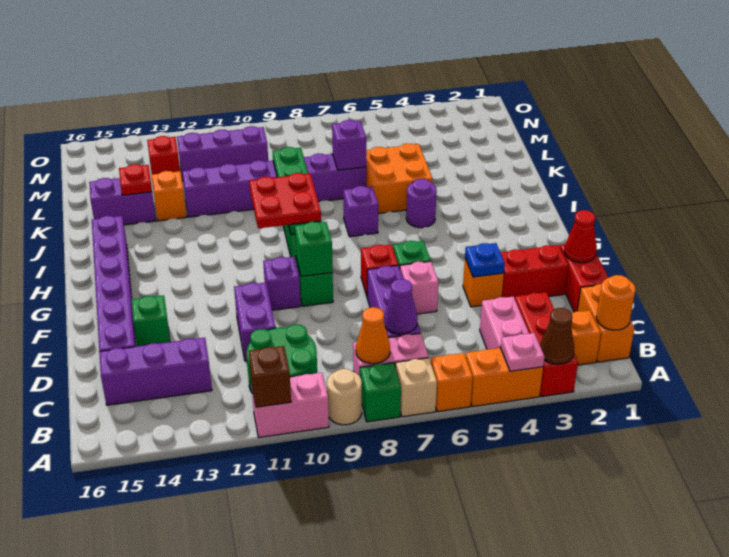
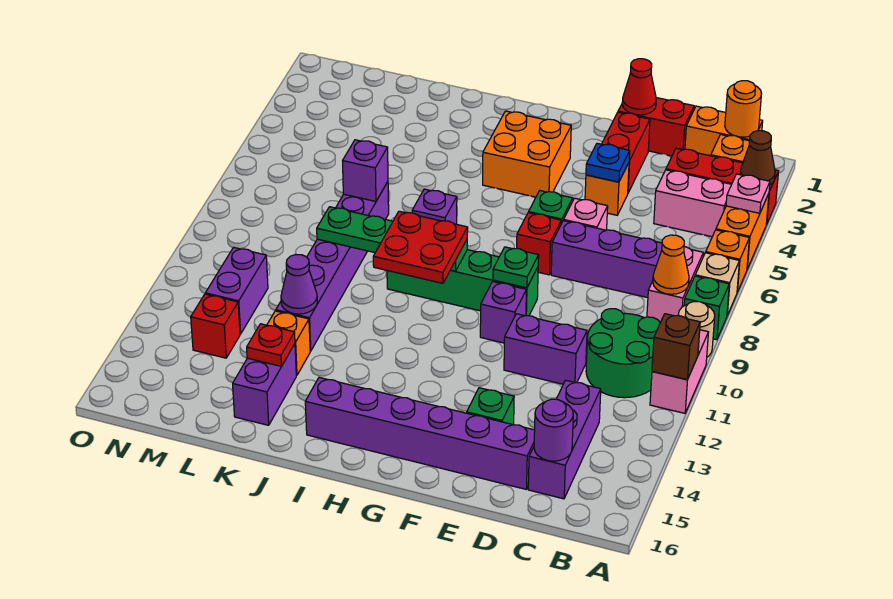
purple 1x1 cone [384,279,417,334] -> purple 1x1 cone moved to [281,255,317,314]
green 1x1 brick [295,222,333,277] -> green 1x1 plate [493,247,539,288]
purple 1x1 round brick [406,179,437,228] -> purple 1x1 round brick moved to [534,399,573,461]
orange 2x2 brick [366,143,432,214] -> orange 2x2 brick moved to [483,111,571,197]
purple 1x3 brick [177,126,268,180] -> purple 1x2 brick [205,247,268,334]

